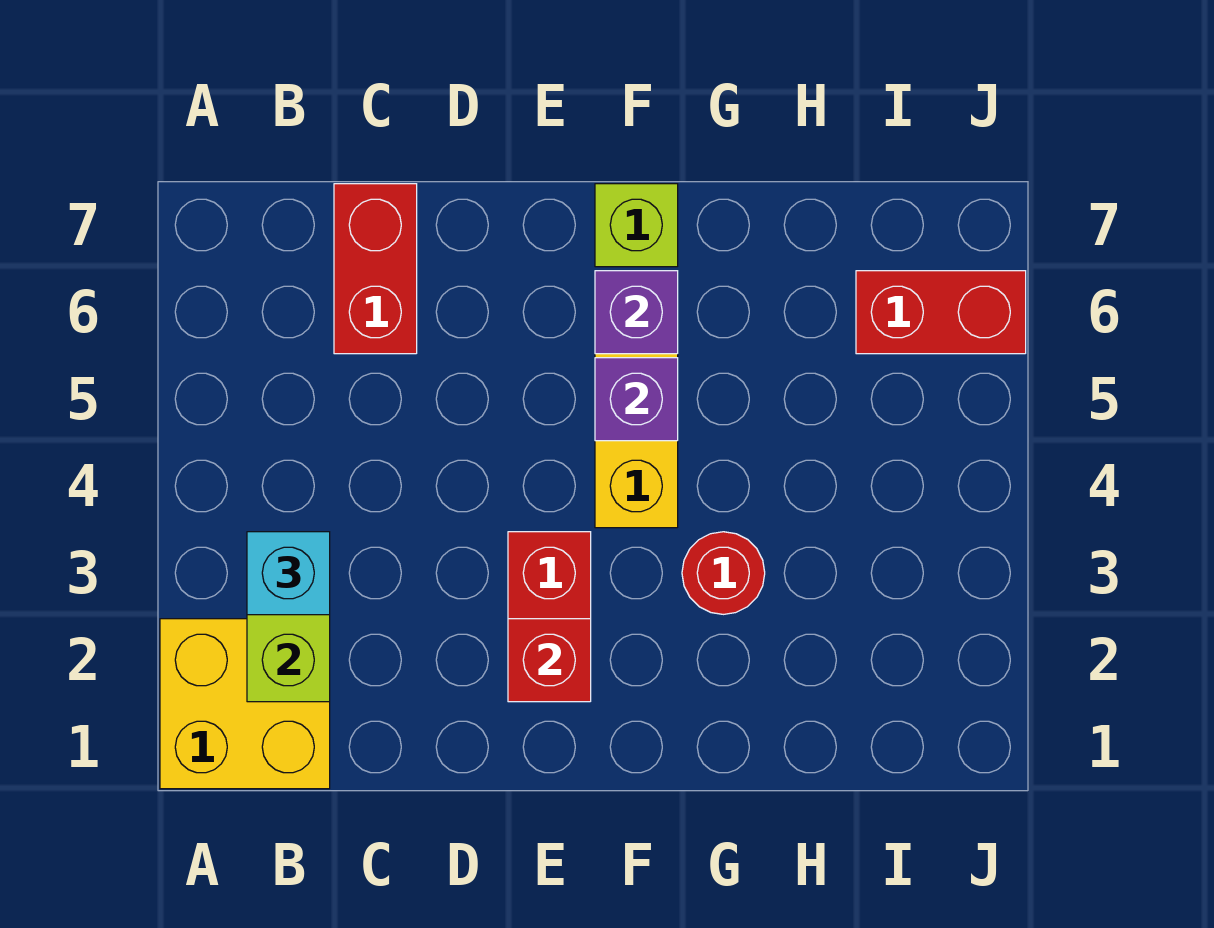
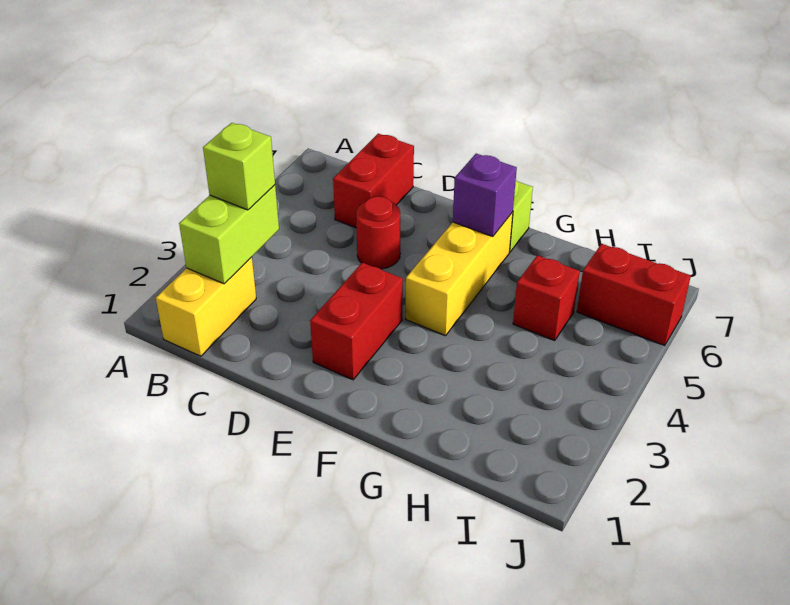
yellow 2x2 brick [160,619,330,789] -> yellow 1x2 brick [156,257,256,356]
cyan 1x1 brick [247,532,330,615] -> lime 1x1 brick [203,123,275,210]
red 1x1 brick [508,619,591,702] -> red 1x1 brick moved to [513,255,580,341]
purple 1x1 brick [595,358,678,441] -> none
red 1x1 round brick [682,532,765,614] -> red 1x1 round brick moved to [356,196,400,269]

